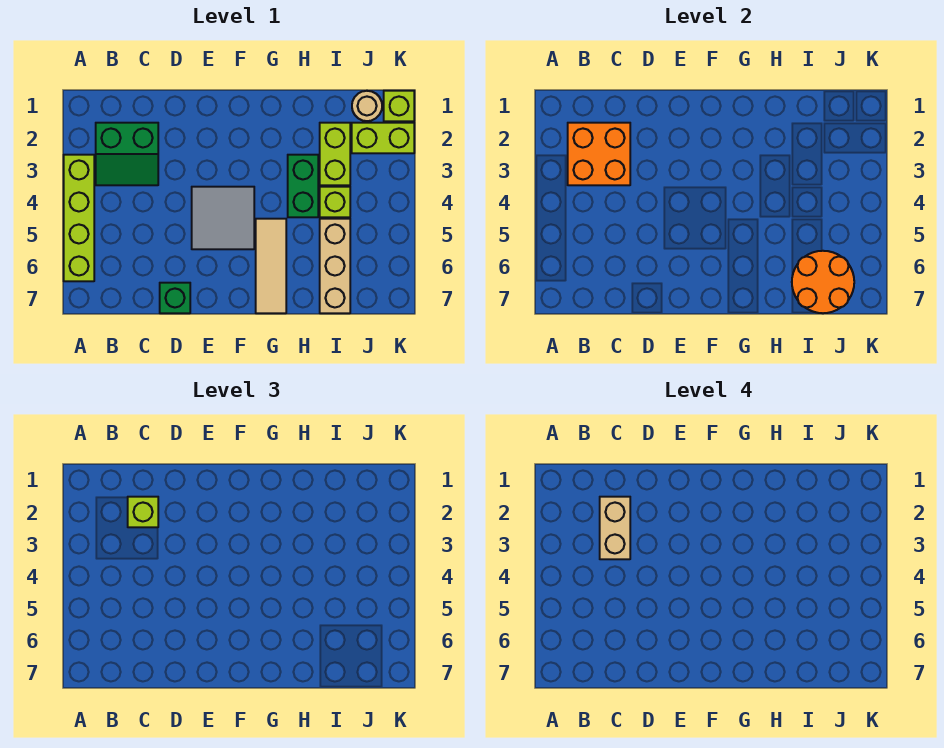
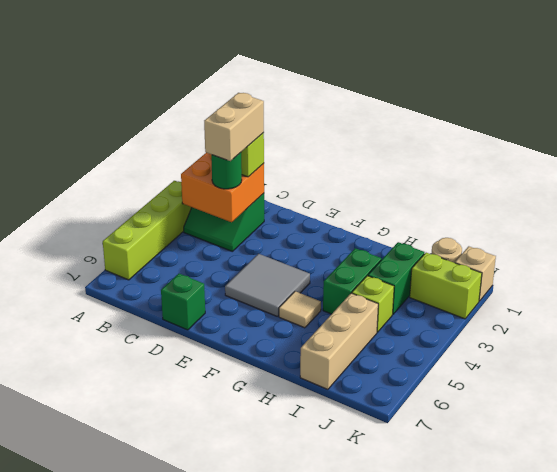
none -> green 1x1 round brick [211,152,242,189]
tan 1x3 tile [256,219,286,313] -> tan 1x1 tile [279,291,321,328]
lime 1x2 brick [320,123,350,185] -> green 1x2 brick [368,242,425,314]
orange 2x2 round brick [792,251,854,313] -> none
lime 1x1 brick [384,91,414,121] -> tan 1x1 brick [455,246,496,301]

